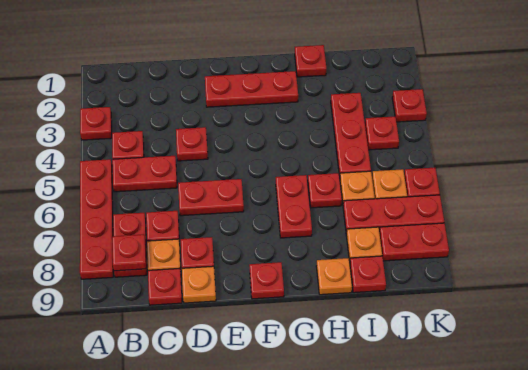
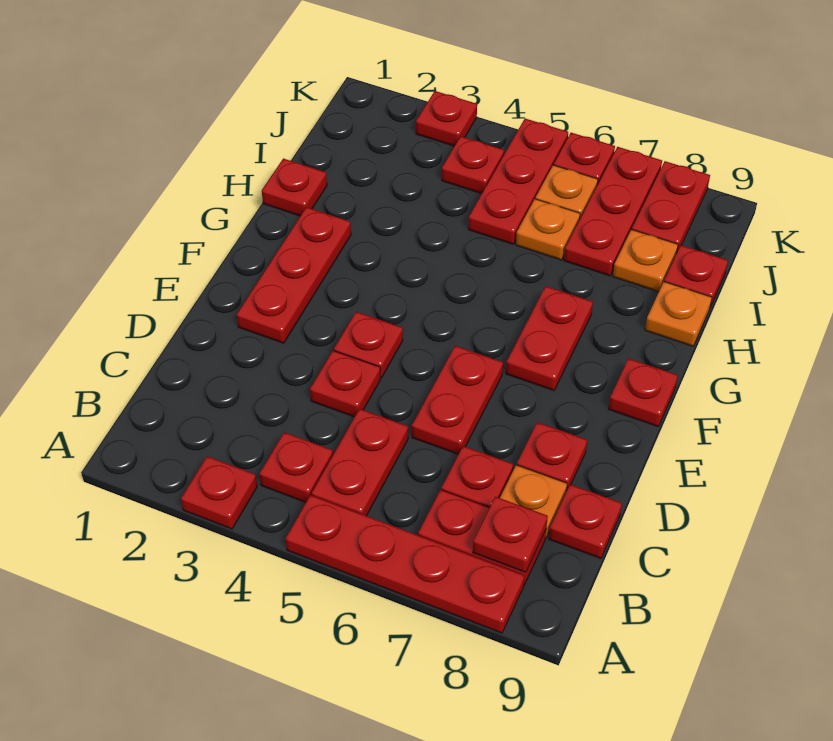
orange 1x1 plate [182,266,216,303] -> none
red 1x2 plate [276,175,312,238] -> red 1x2 plate turned to [506,286,593,391]
red 1x1 plate [308,173,342,208] -> red 1x1 plate moved to [334,312,403,378]
red 1x3 plate [331,93,371,177] -> red 1x3 plate turned to [468,119,568,244]

